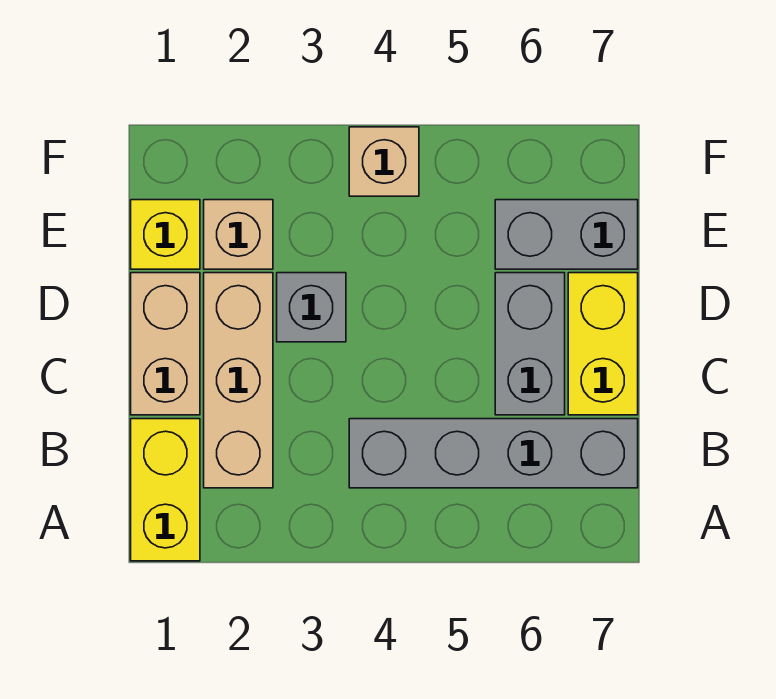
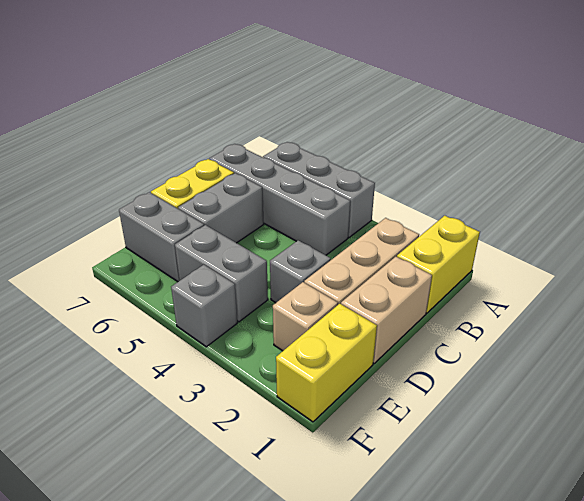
none -> grey 1x3 brick [263,142,375,237]
yellow 1x1 brick [131,200,200,269] -> yellow 1x2 brick [276,304,377,422]
none -> grey 1x2 brick [175,225,268,322]
tan 1x1 brick [349,127,419,196] -> grey 1x1 brick [171,265,237,347]

